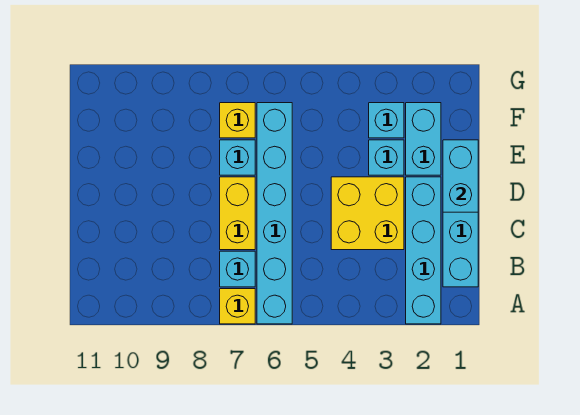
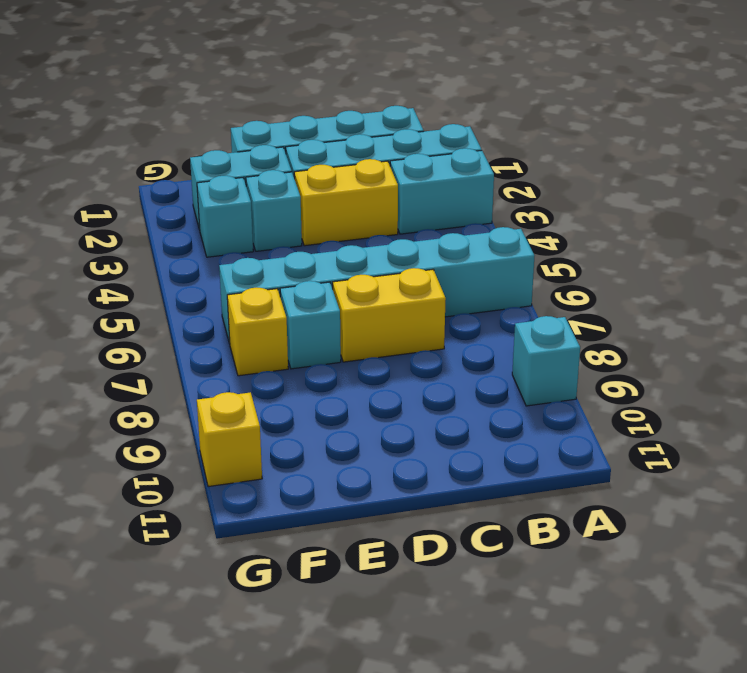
yellow 1x1 brick [220,289,255,324] -> yellow 1x1 brick moved to [197,392,262,487]
cyan 1x1 brick [220,251,255,287] -> cyan 1x1 brick moved to [512,316,580,406]
yellow 2x2 brick [331,177,404,250] -> yellow 1x2 brick [294,159,398,246]
cyan 1x2 brick [443,140,478,212] -> cyan 1x2 brick moved to [390,148,494,234]

